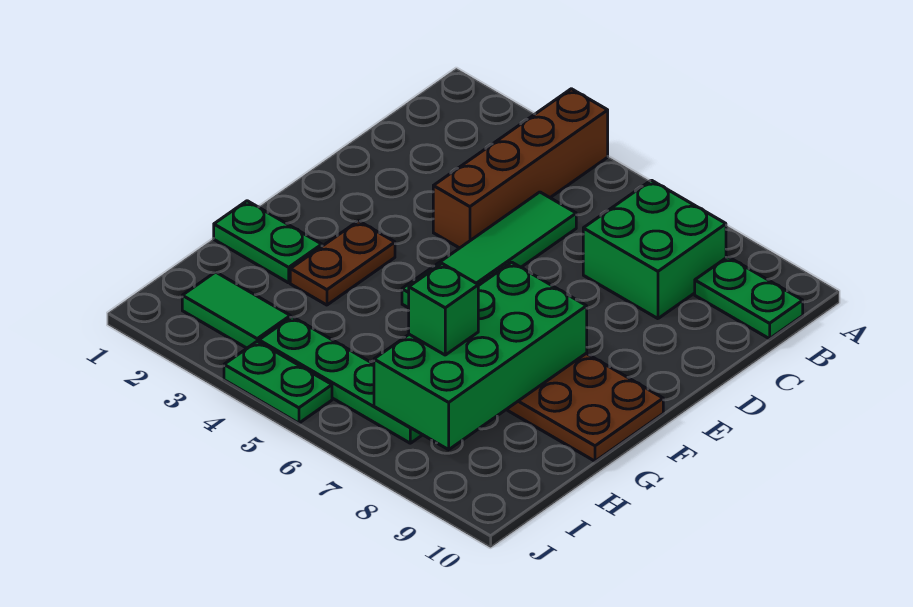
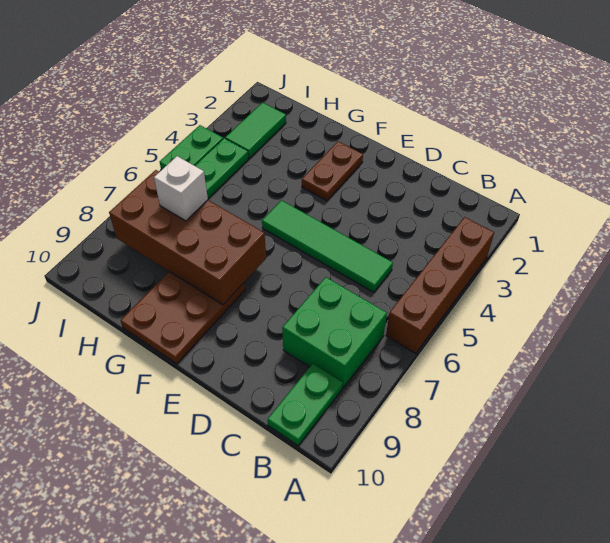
brown 1x4 brick [433,89,608,248] -> brown 1x4 brick turned to [386,217,494,353]
brown 1x2 plate [290,221,395,305] -> brown 1x2 plate turned to [302,141,363,201]
green 2x4 brick [374,262,587,450] -> brown 2x4 brick [109,170,266,305]
green 1x2 plate [214,201,322,283] -> none
green 1x1 brick [409,264,478,355] -> white 1x1 brick [154,156,208,221]

